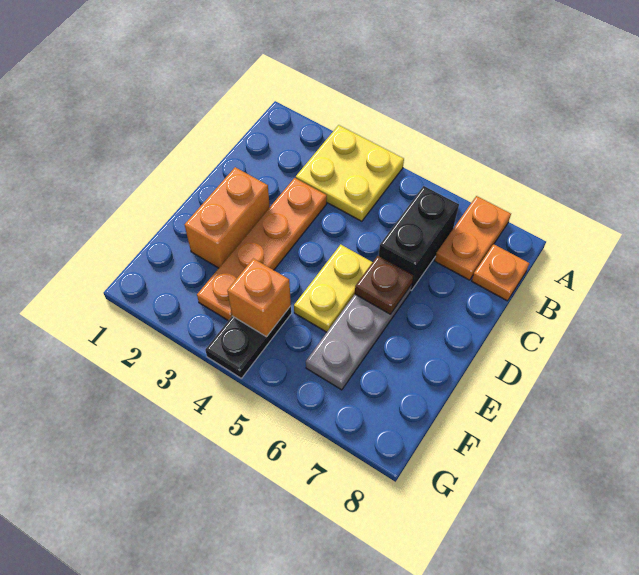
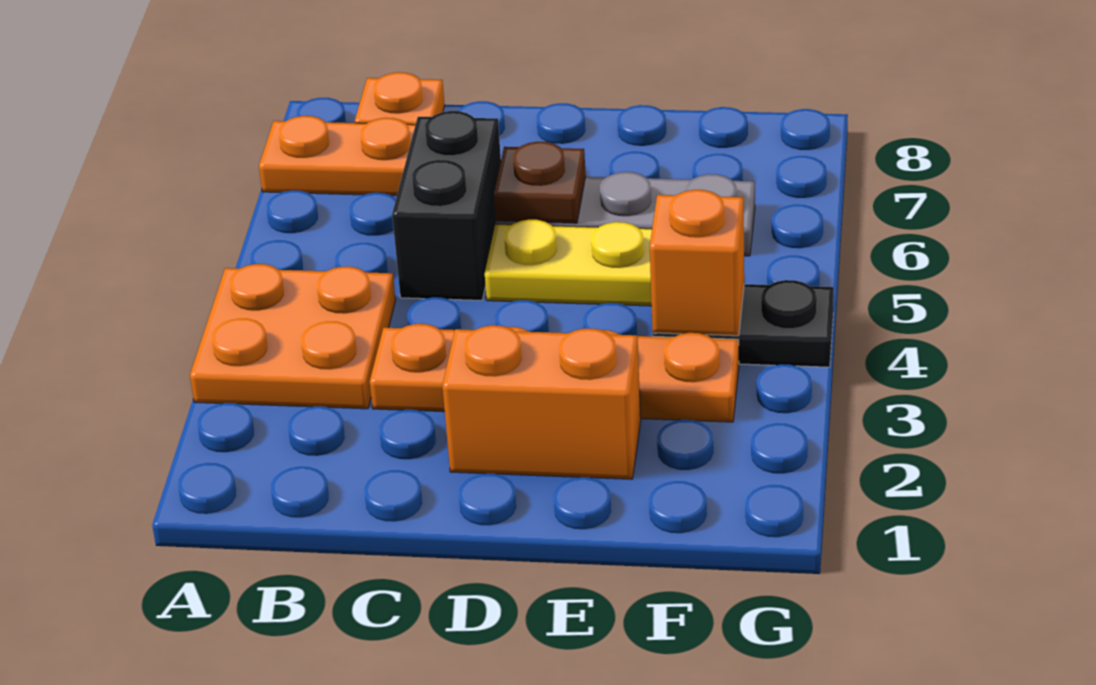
yellow 2x2 plate [296,125,404,221] -> orange 2x2 plate [190,264,396,409]
black 1x2 brick [379,186,459,290] -> black 1x2 brick turned to [392,111,501,300]

